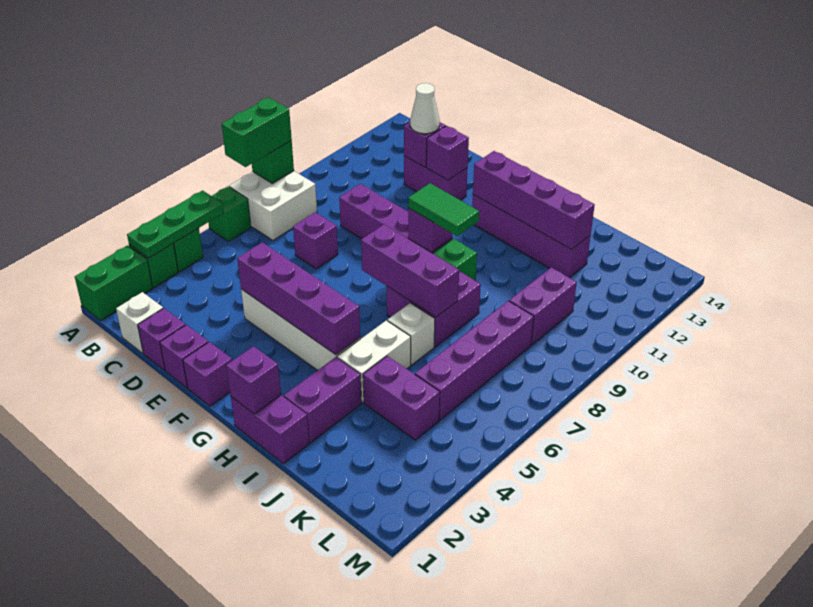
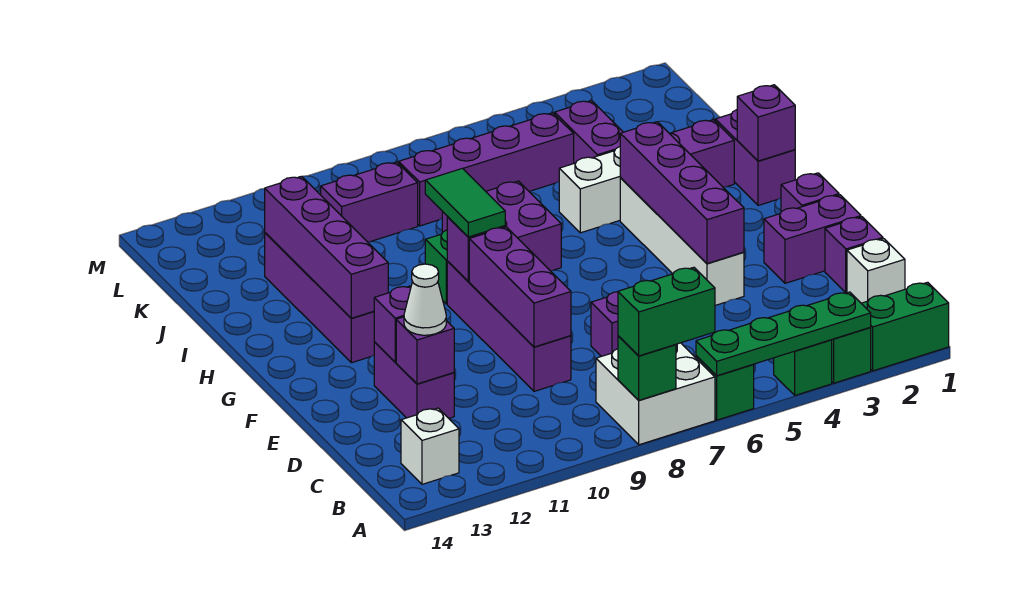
green 1x3 plate [127,190,224,258] -> green 1x4 plate [696,292,871,376]
purple 1x1 brick [160,325,208,388] -> purple 1x2 brick [764,195,861,283]
purple 1x3 brick [361,224,459,317] -> purple 1x3 brick moved to [469,227,571,347]
white 1x1 brick [387,303,435,365] -> white 1x1 brick moved to [401,408,459,484]

